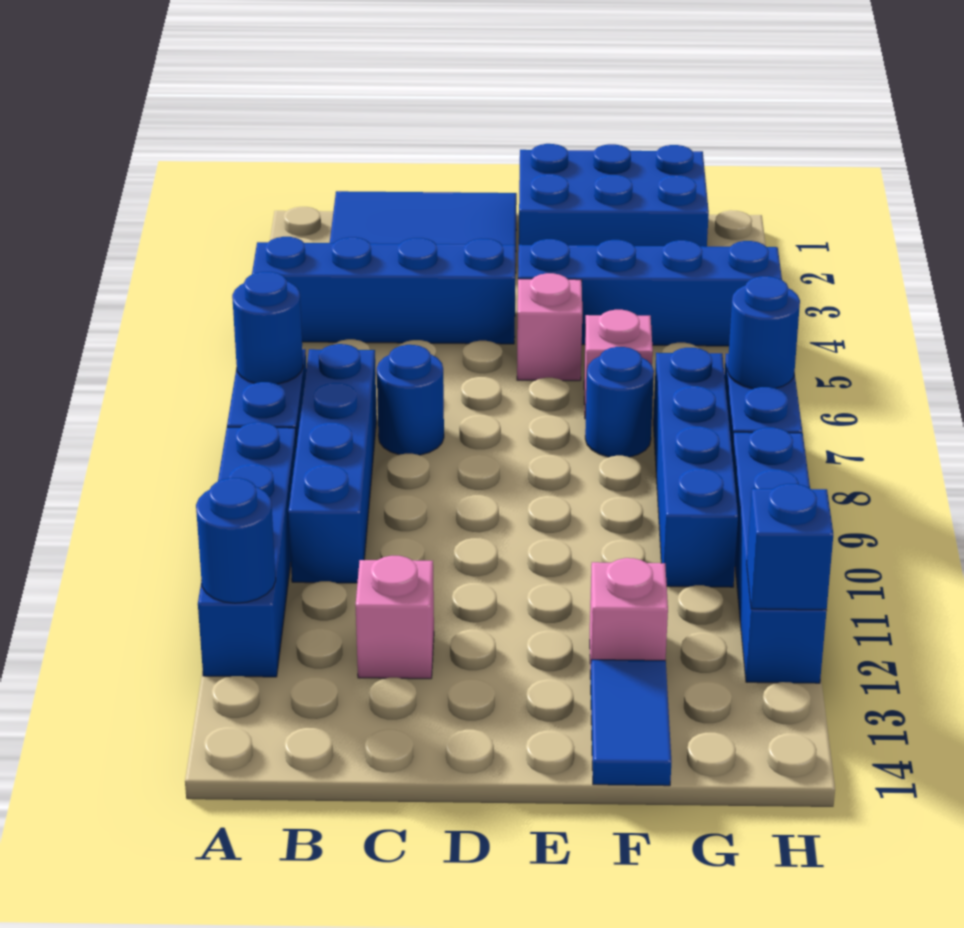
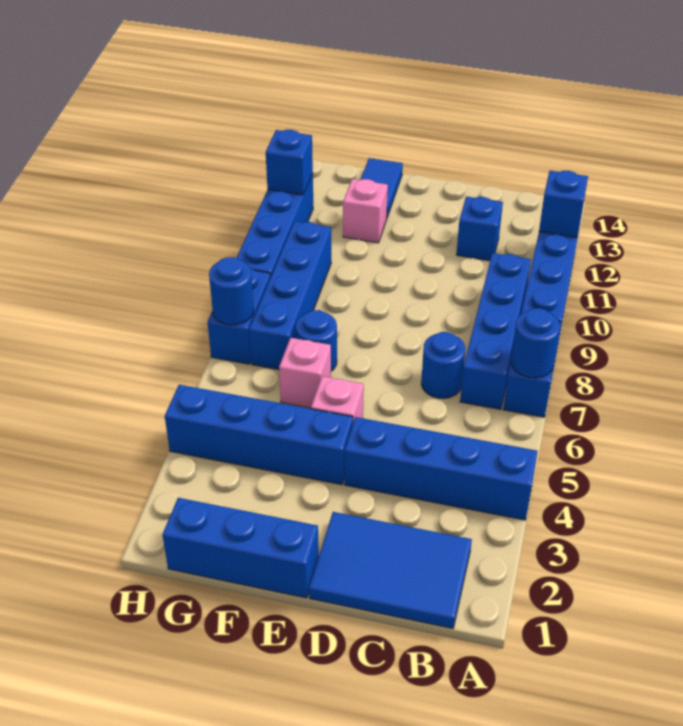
blue 1x1 round brick [196,478,276,603] -> blue 1x1 brick [539,171,588,238]
pink 1x1 brick [356,556,434,679] -> blue 1x1 brick [456,196,503,261]
blue 2x3 brick [519,144,709,247] -> blue 1x3 brick [162,498,319,598]

